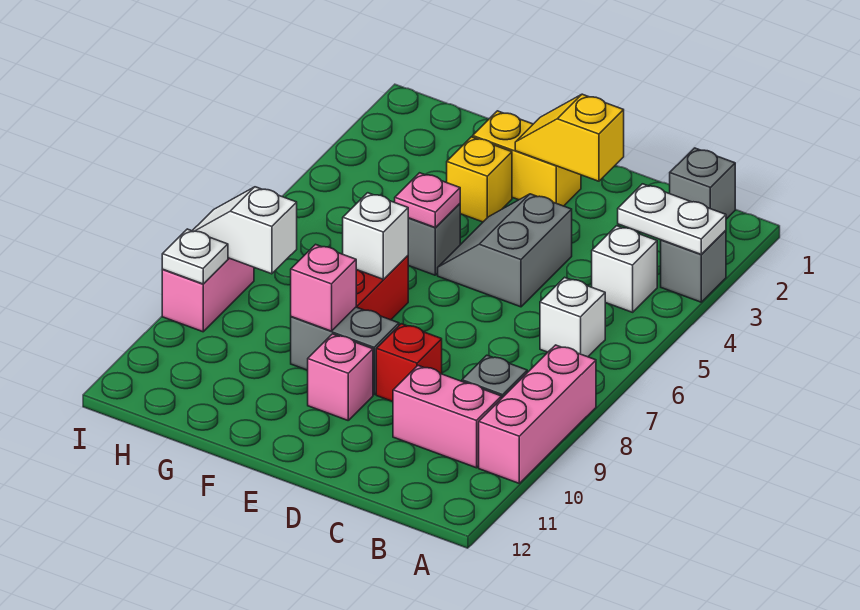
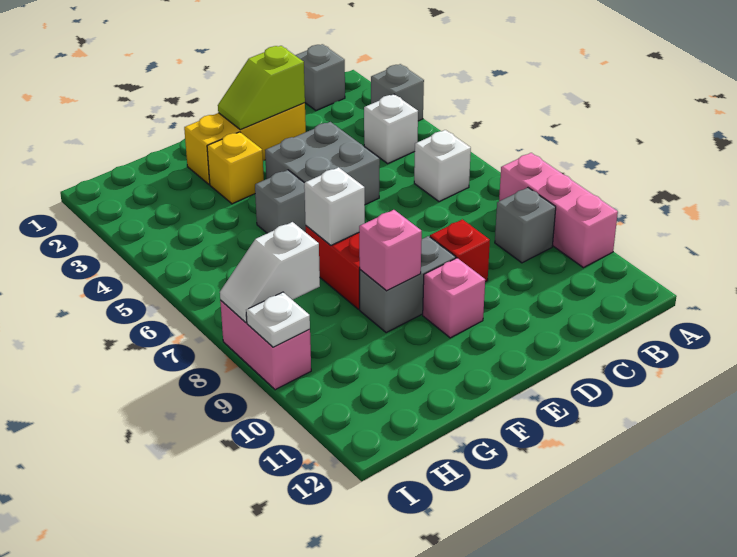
white 1x2 plate [618,184,726,254] -> none
pink 1x2 brick [393,366,501,468] -> none
yellow 1x2 slope [515,94,624,181] -> lime 1x2 slope [218,46,305,130]
grey 2x2 slope [438,194,572,307] -> grey 2x2 brick [265,122,380,205]
yellow 1x2 brick [473,111,581,206] -> yellow 1x3 brick [184,103,306,184]
pink 1x1 plate [395,173,460,227] -> none

